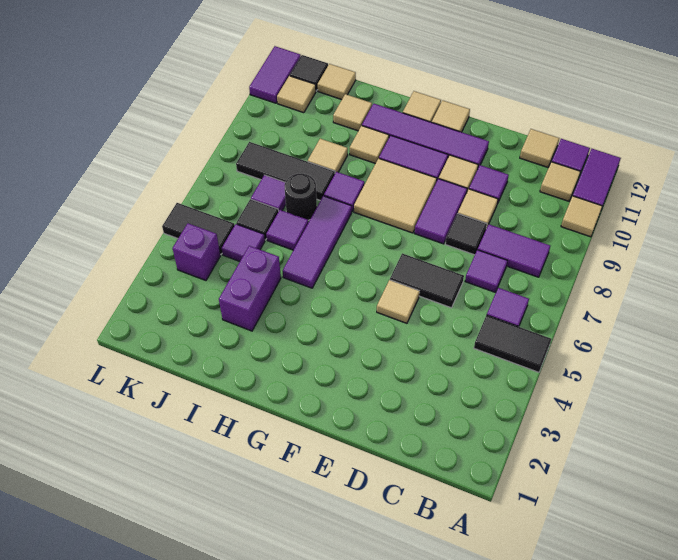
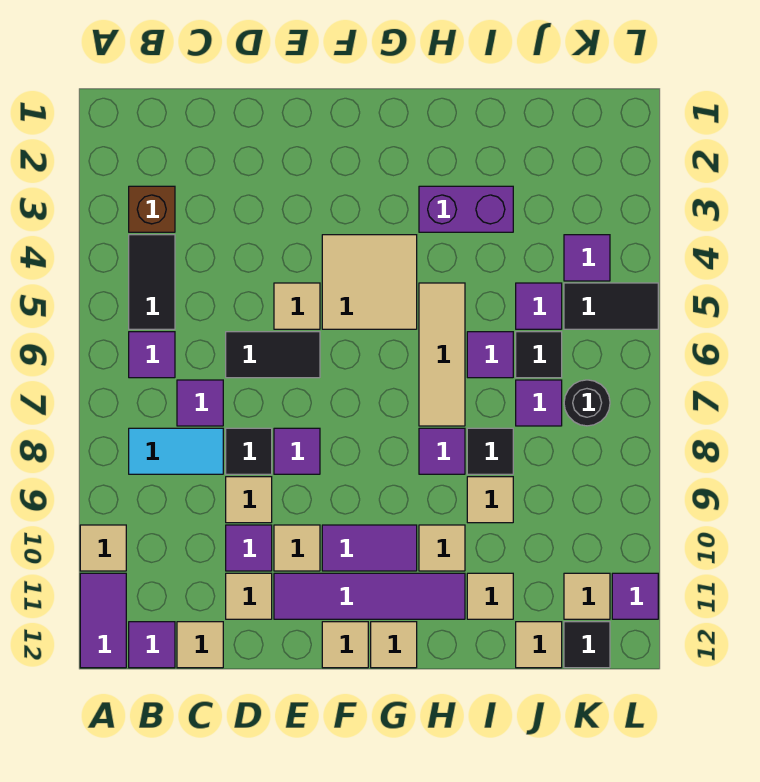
black 1x2 tile [474,315,551,372] -> black 1x2 tile turned to [129,235,175,329]
none -> brown 1x1 brick [129,186,175,232]
purple 1x2 tile [478,224,550,277] -> cyan 1x2 tile [129,428,223,474]
tan 1x1 tile [540,162,581,201] -> tan 1x1 tile moved to [226,573,272,619]
purple 1x2 tile [414,179,467,244] -> purple 1x1 tile [274,428,320,474]
tan 2x2 tile [354,158,437,233] -> tan 2x2 tile moved to [322,235,417,329]
purple 1x3 tile [283,196,352,288] -> tan 1x3 tile [419,283,465,426]
purple 1x2 brick [219,246,281,331] -> purple 1x2 brick turned to [419,186,513,232]
black 1x1 round brick [285,174,317,220] -> black 1x1 round brick moved to [564,380,610,426]
black 1x3 tile [236,142,335,201] -> black 1x1 tile [467,428,513,474]
purple 1x1 brick [172,223,220,280] -> purple 1x1 tile [564,235,610,281]
purple 1x2 tile [249,46,301,103] -> purple 1x1 tile [612,573,658,619]

